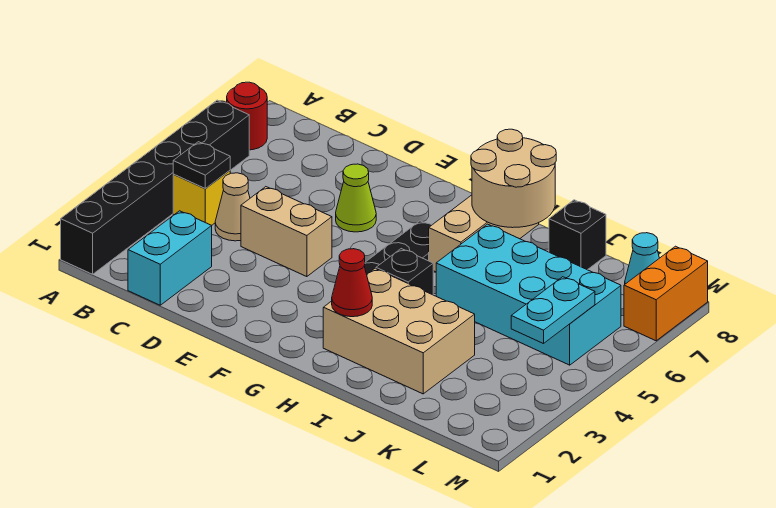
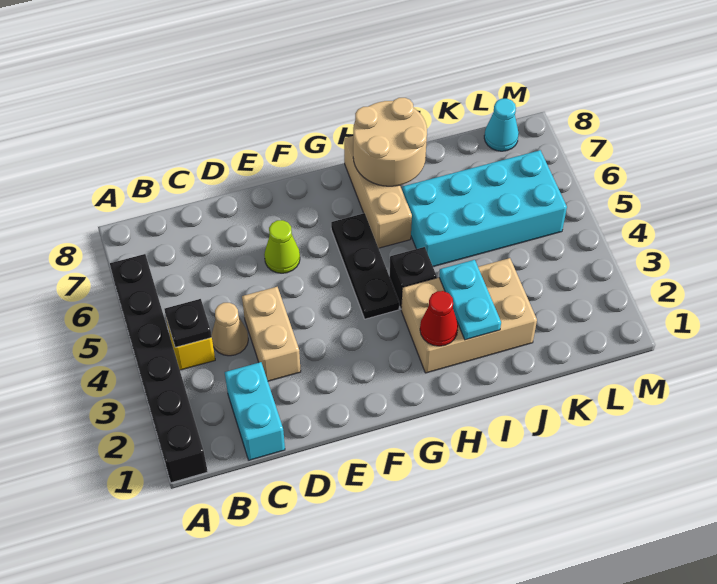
red 1x1 round brick [227,82,267,150] -> none
tan 1x2 brick [241,187,332,277] -> tan 1x2 brick turned to [242,287,301,381]
black 1x1 brick [549,200,606,270] -> none
cyan 1x2 plate [511,277,595,344] -> cyan 1x2 plate moved to [439,260,501,340]
orange 1x2 brick [624,246,708,341] -> none

